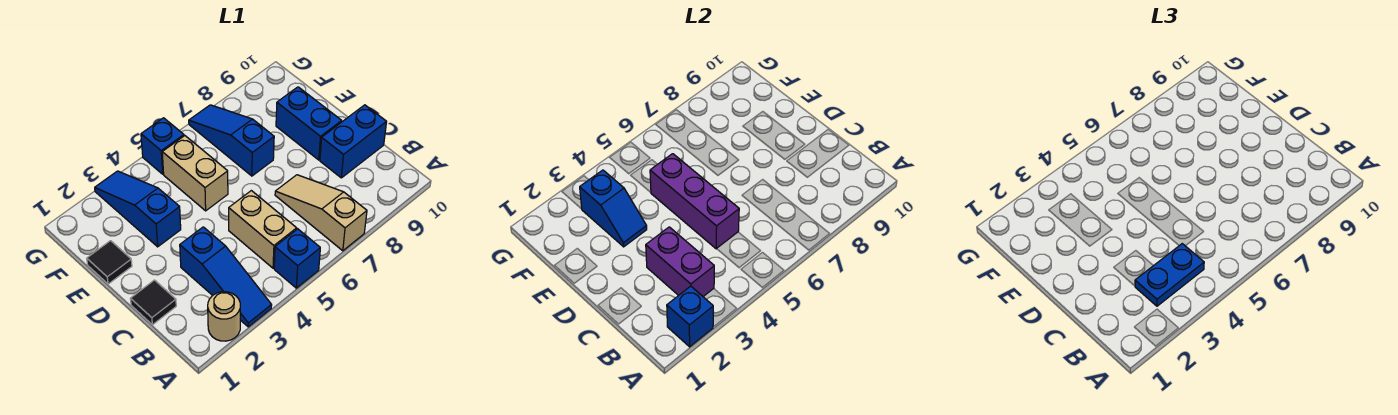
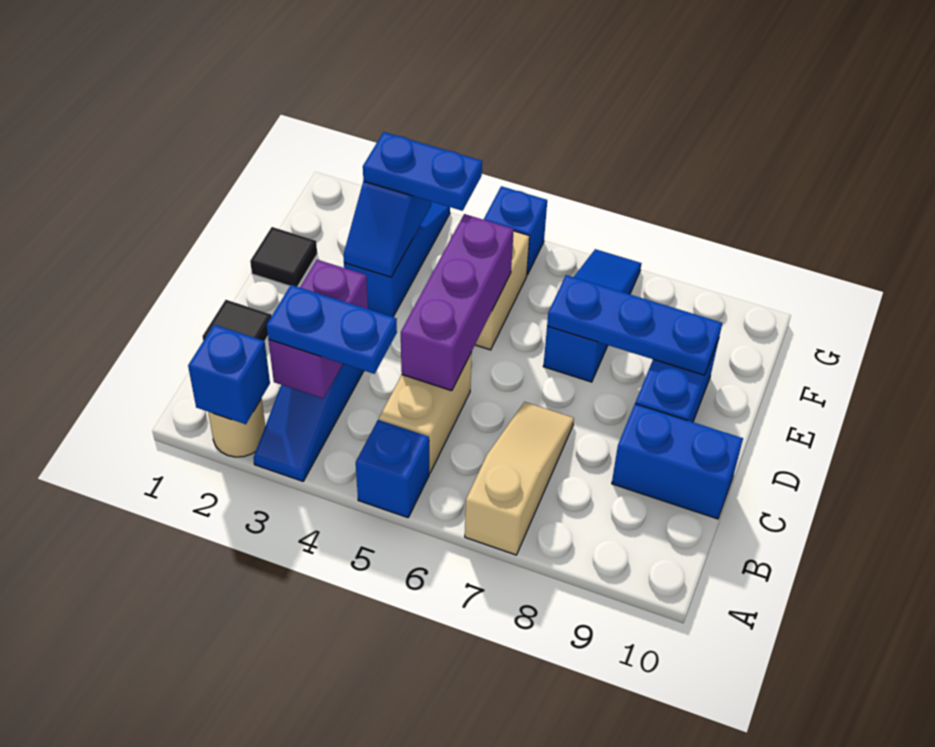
none -> blue 1x3 plate [547,275,722,375]
none -> blue 1x2 plate [363,132,482,211]

